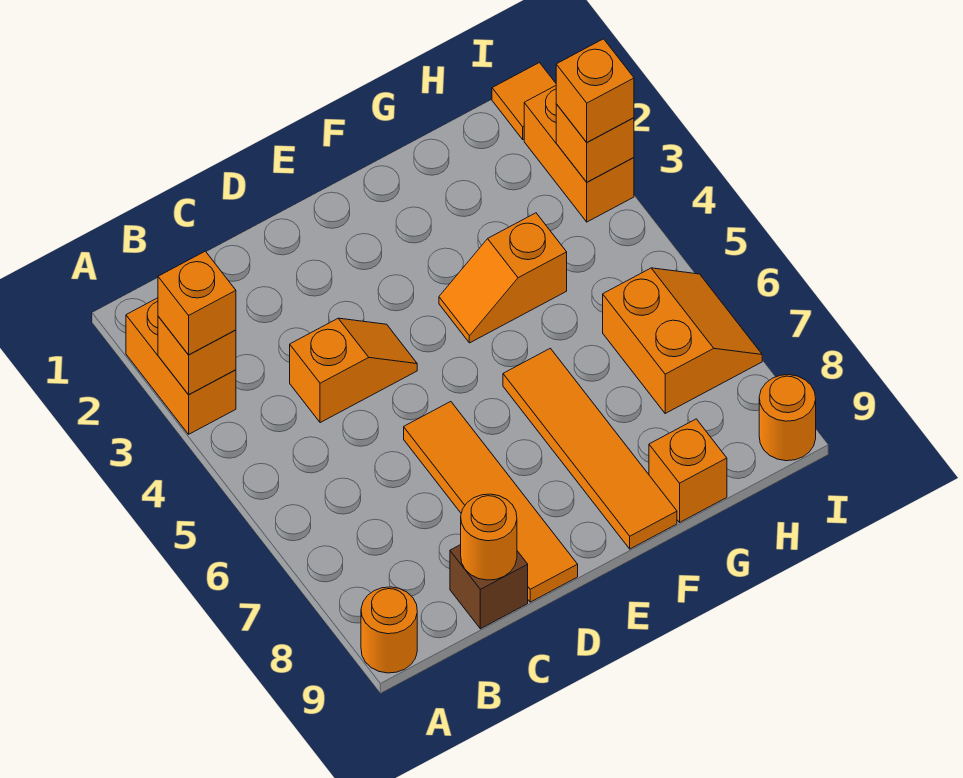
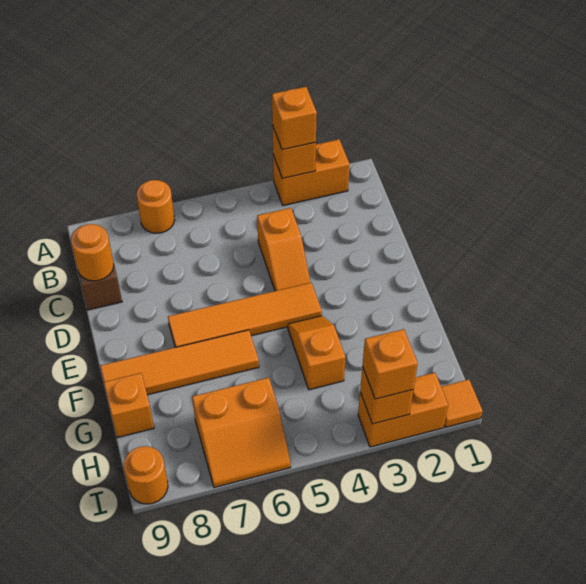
orange 1x1 round brick [361,587,417,673] -> orange 1x1 round brick moved to [137,180,175,233]
orange 1x4 tile [404,402,578,602] -> orange 1x4 tile moved to [168,283,322,347]

